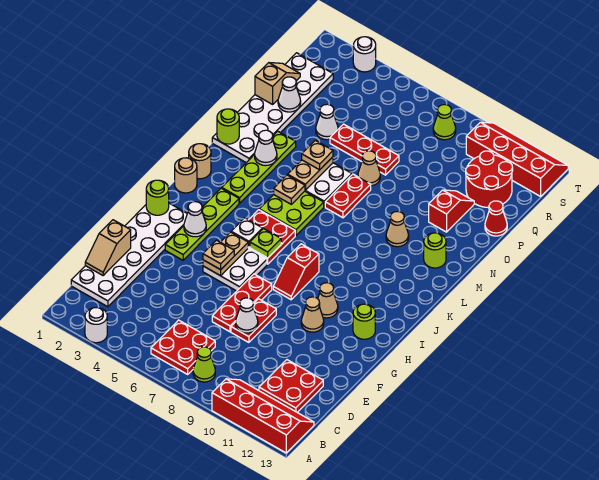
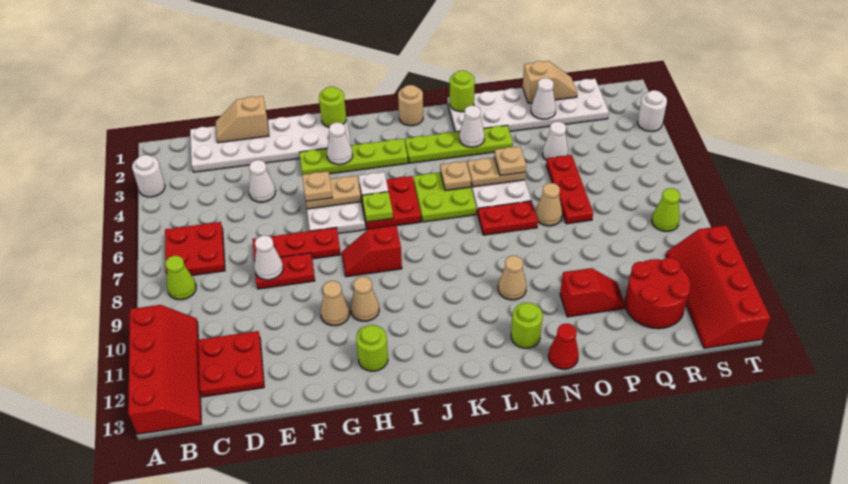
none -> white 1x1 cone [249,160,276,202]
tan 1x1 round brick [175,158,197,193] -> none
red 1x1 cone [485,201,507,236] -> red 1x1 cone moved to [548,324,579,369]
red 2x4 slope [466,122,568,196] -> red 2x4 slope turned to [666,225,770,348]

